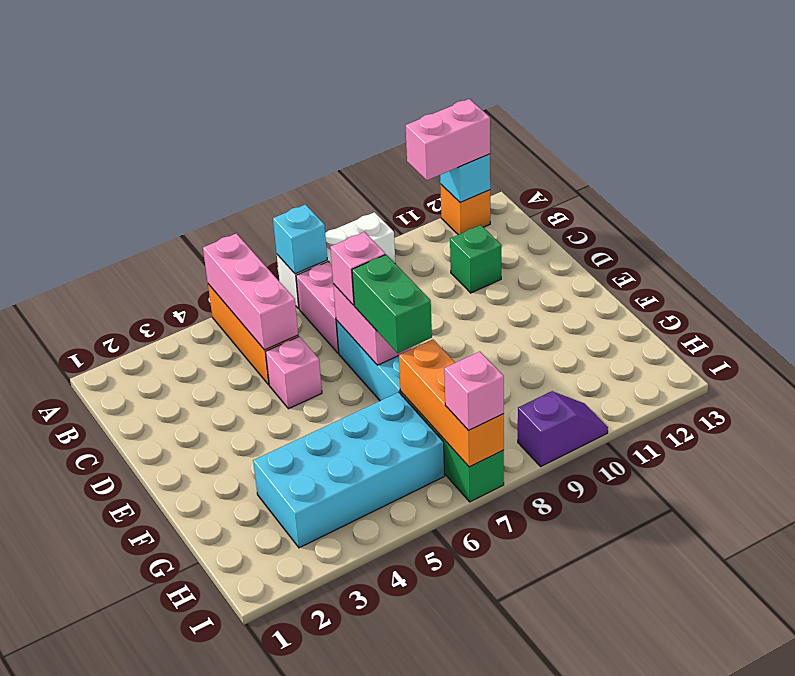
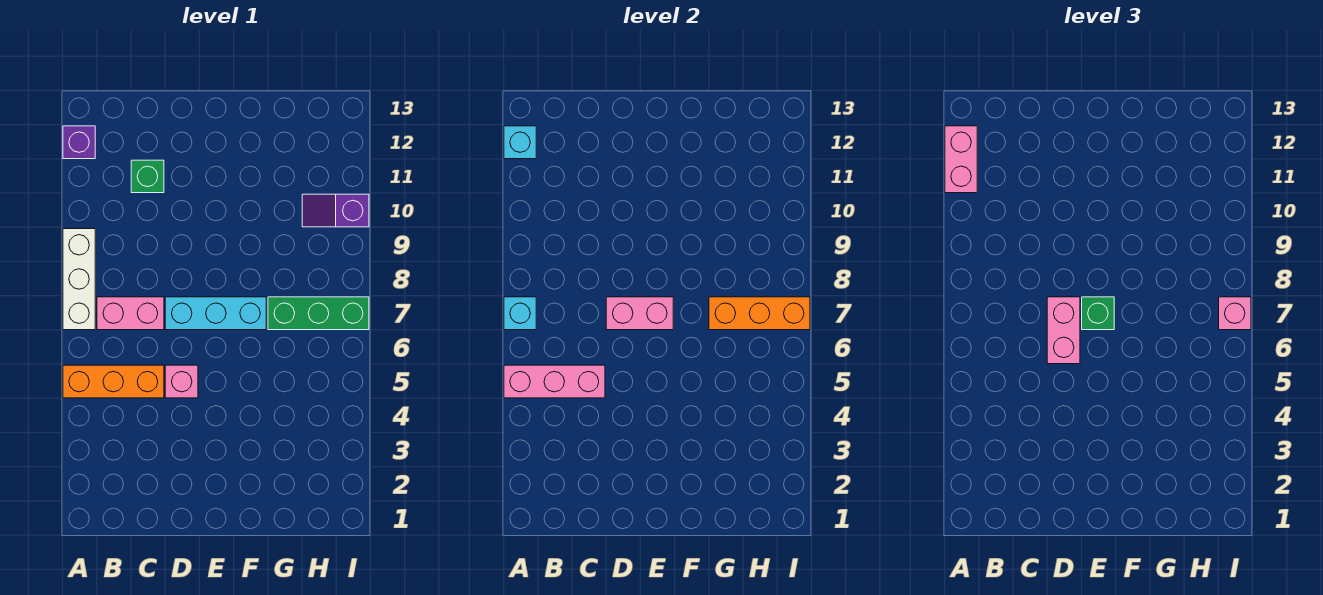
orange 1x1 brick [440,184,490,235] -> purple 1x1 brick [63,126,95,159]
pink 1x1 brick [330,232,385,305] -> pink 1x2 brick [1047,297,1080,364]
green 1x2 brick [352,255,432,353] -> green 1x1 brick [1082,297,1114,330]
cyan 2x4 brick [253,392,445,548] -> none
purple 1x2 slope [518,391,608,466] -> purple 1x2 slope turned to [302,194,369,227]

